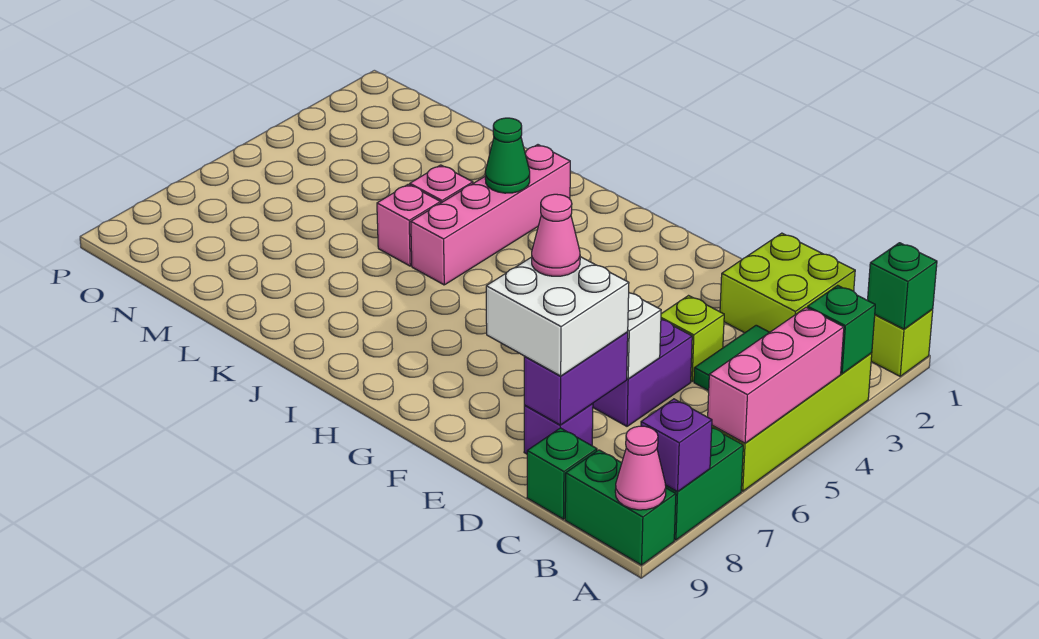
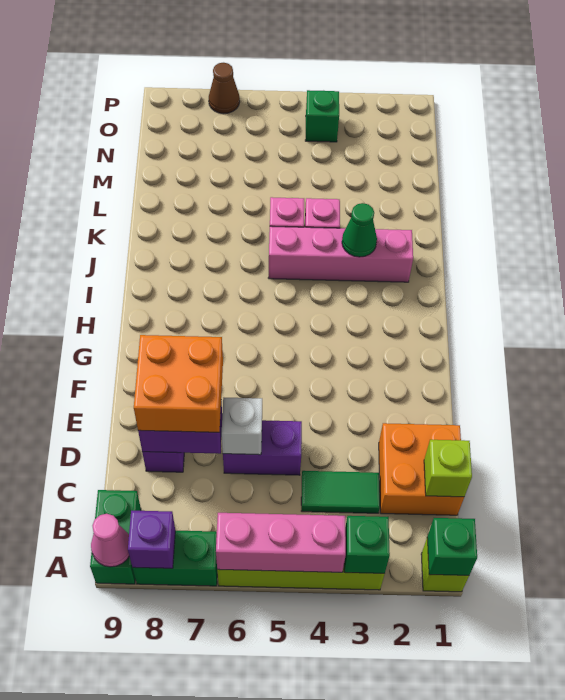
lime 2x2 brick [720,233,855,333] -> orange 2x2 brick [379,423,464,515]
green 1x1 brick [527,428,597,519] -> green 1x1 brick moved to [305,90,339,142]
lime 1x1 brick [661,296,724,382] -> lime 1x1 brick moved to [424,440,472,497]
white 2x2 brick [486,257,629,376] -> orange 2x2 brick [134,335,223,432]
pink 1x1 cone [532,194,580,276] -> none
none -> brown 1x1 cone [209,63,240,114]

